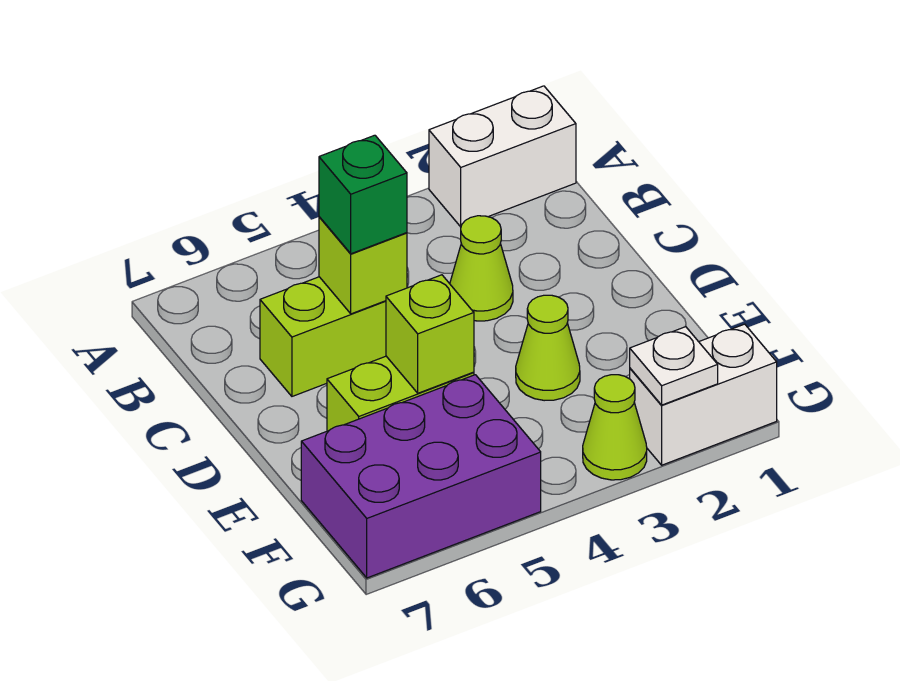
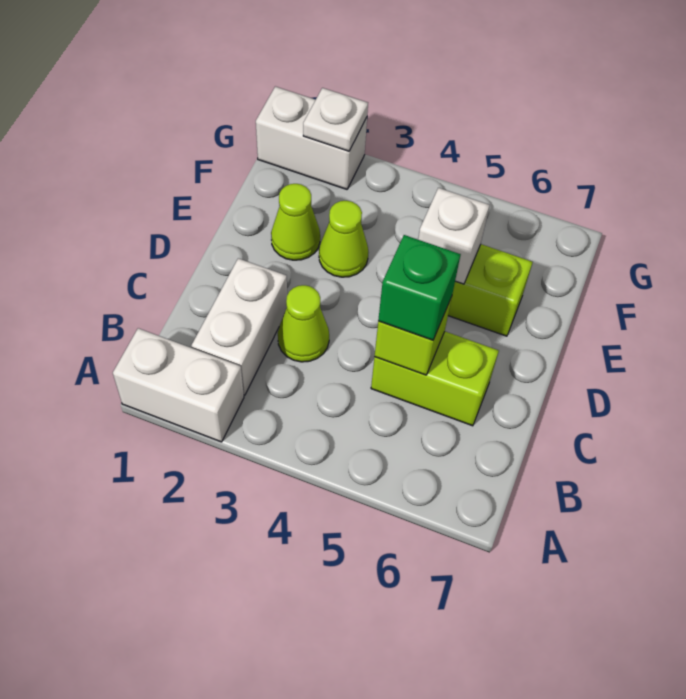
none -> white 1x2 brick [192,258,287,395]
lime 1x1 brick [386,275,474,393] -> white 1x1 brick [418,188,490,284]
purple 2x3 brick [301,375,541,578] -> none
lime 1x1 cone [583,375,647,480] -> lime 1x1 cone moved to [271,184,320,260]

